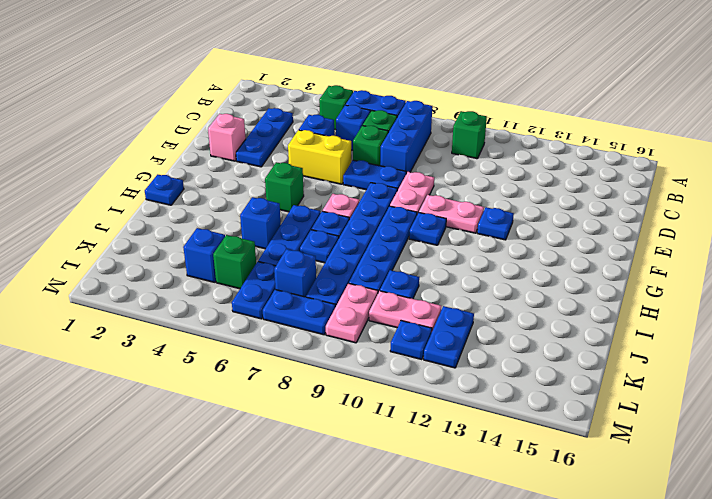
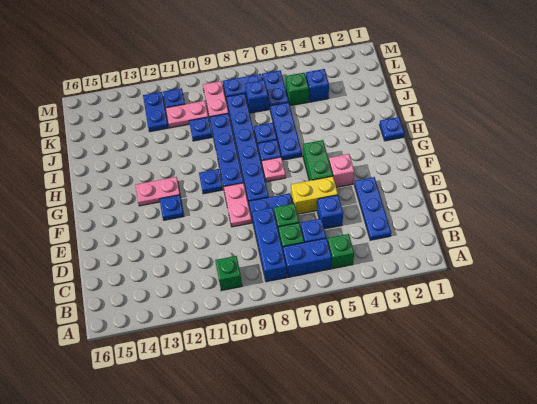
pink 1x1 brick [208,114,246,161] -> pink 1x1 brick moved to [329,154,354,187]
pink 1x2 plate [419,195,484,233] -> pink 1x2 plate moved to [136,177,180,206]
green 1x1 brick [265,162,304,212] -> green 1x2 brick [303,140,333,181]
blue 1x1 brick [240,197,281,249] -> none

